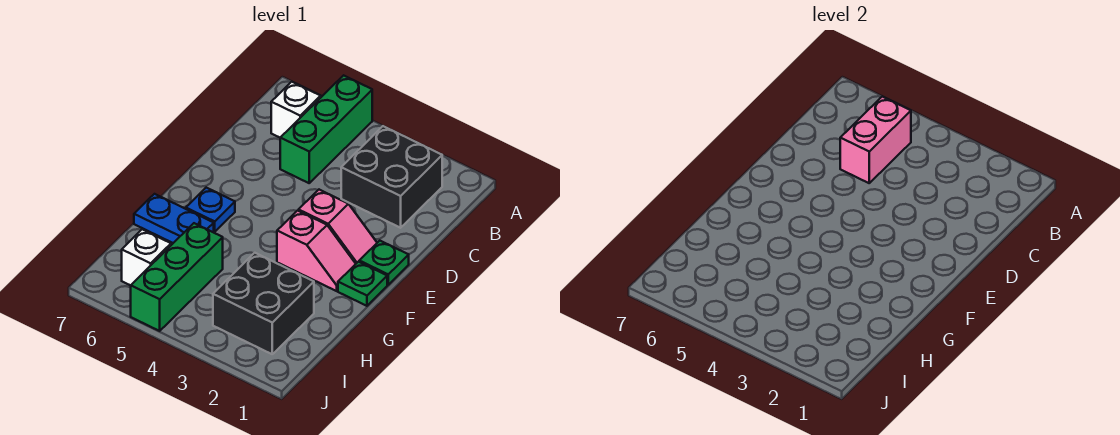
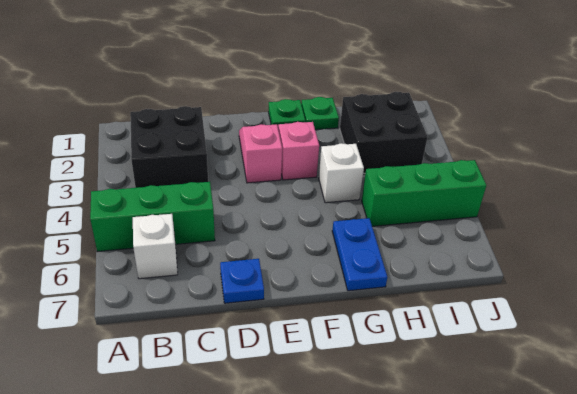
pink 1x2 brick [840,97,911,183] -> none
green 1x1 plate [359,241,409,285] -> green 1x1 plate moved to [301,97,339,130]
blue 1x1 plate [186,188,235,232] -> blue 1x1 plate moved to [220,259,264,303]
white 1x1 brick [122,229,171,285] -> white 1x1 brick moved to [319,143,364,203]

